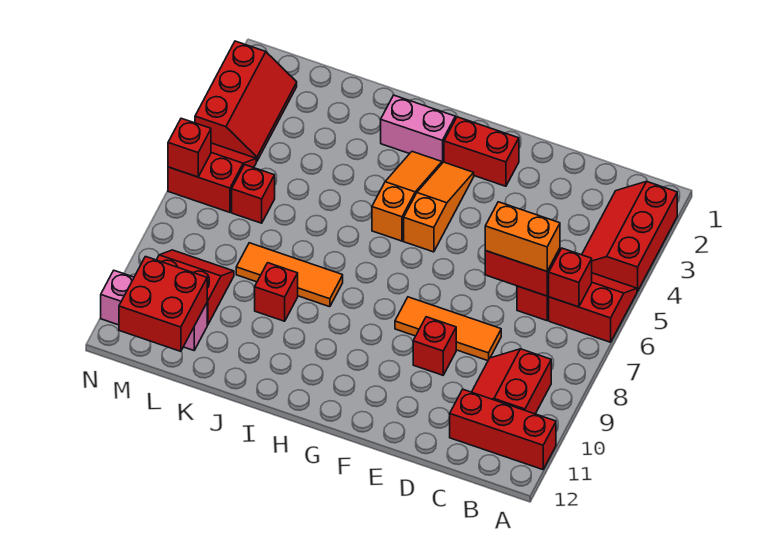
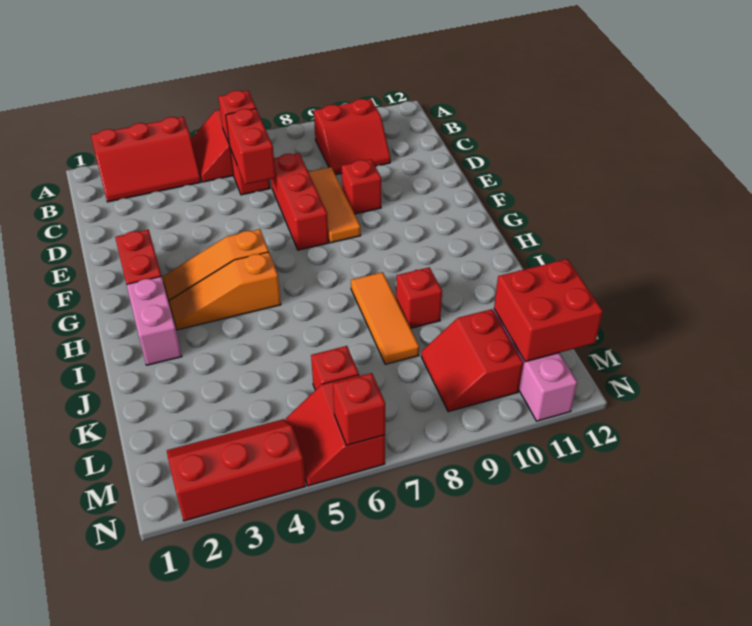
red 1x3 brick [450,390,556,470] -> red 1x3 brick moved to [271,153,329,250]
orange 1x2 brick [485,202,560,271] -> none

